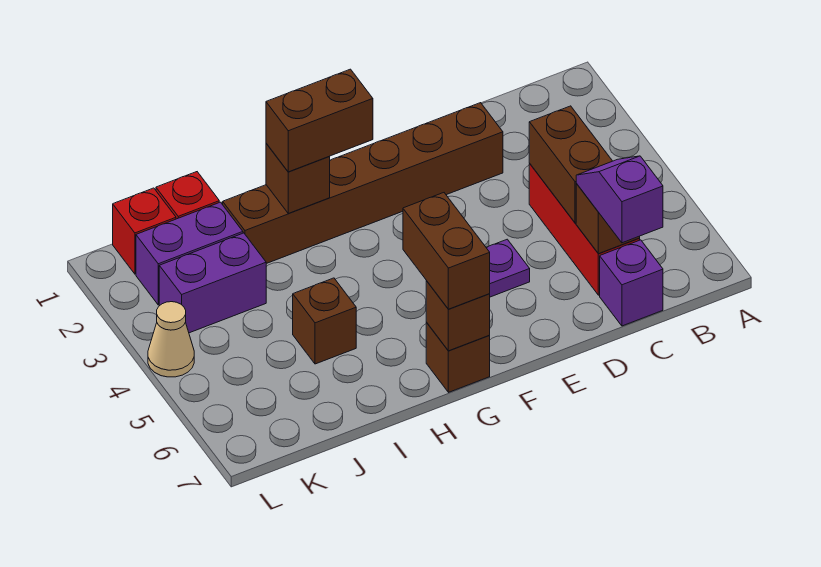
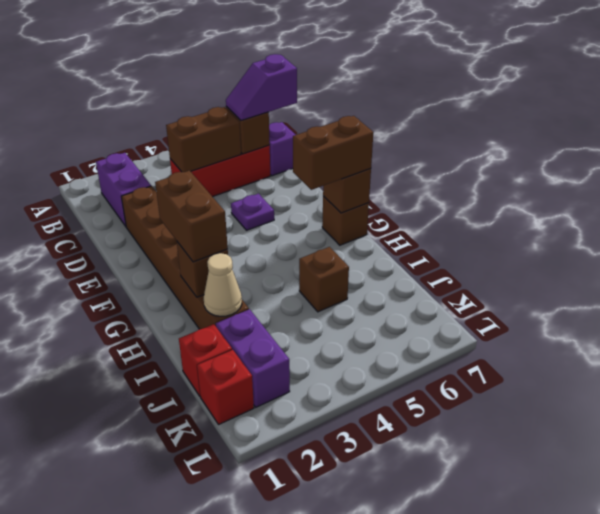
purple 1x2 brick [159,233,266,333] -> purple 1x2 brick moved to [96,153,151,226]
tan 1x1 cone [148,302,194,377] -> tan 1x1 cone moved to [204,253,242,316]

